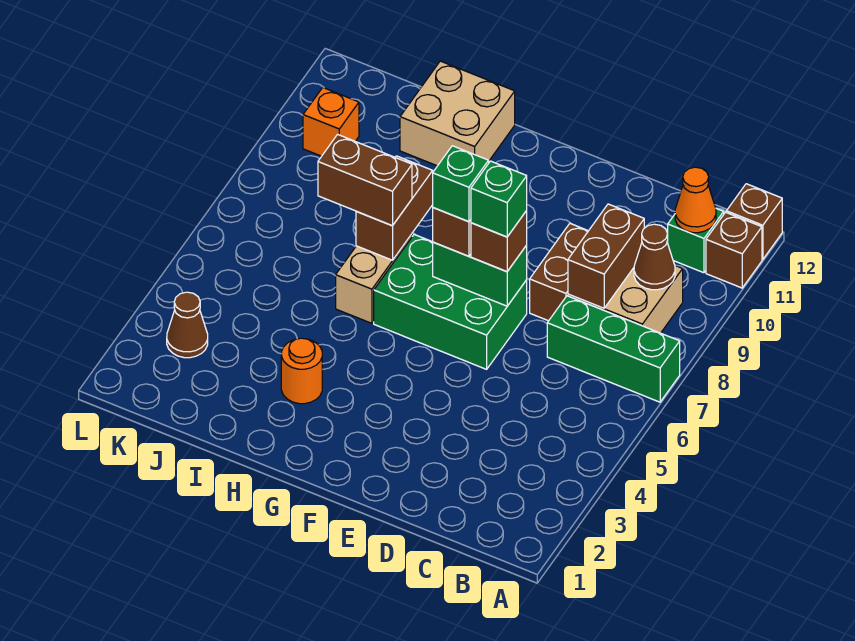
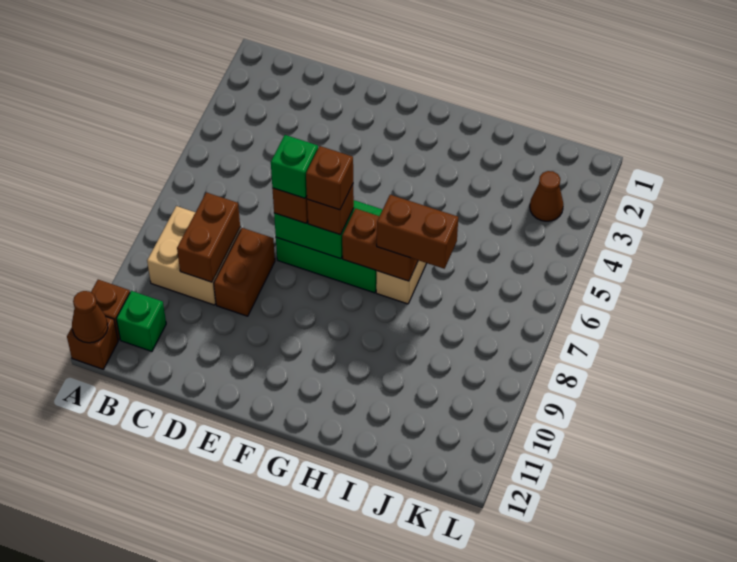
green 1x3 brick [547,296,680,402] -> none
brown 1x1 cone [634,224,675,290] -> brown 1x1 cone moved to [72,291,108,343]
orange 1x1 cone [675,167,716,233] -> none
green 1x1 brick [433,146,489,222] -> brown 1x1 brick [306,146,353,210]
orange 1x1 round brick [281,338,322,404] -> none
brown 1x2 brick [356,156,433,260] -> brown 1x2 brick turned to [342,208,418,281]
tan 2x2 brick [400,61,515,166] -> none
orange 1x1 brick [303,88,359,156] -> none

